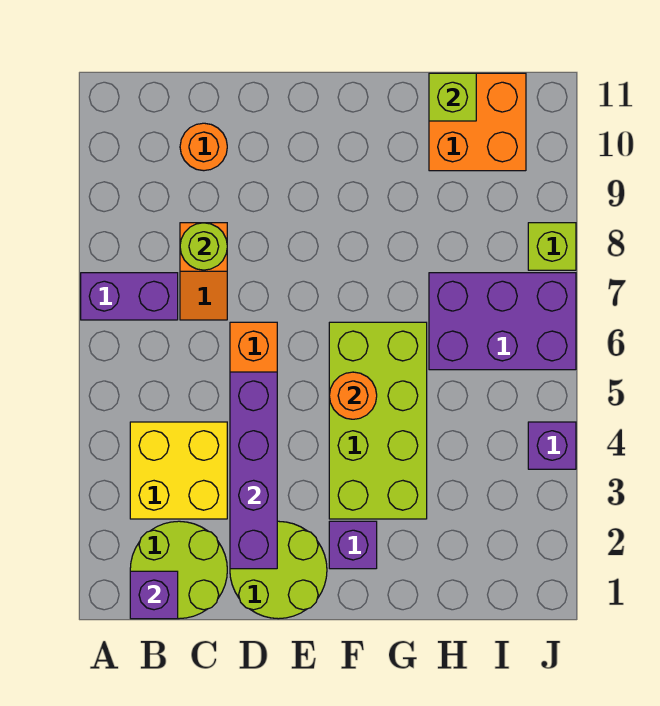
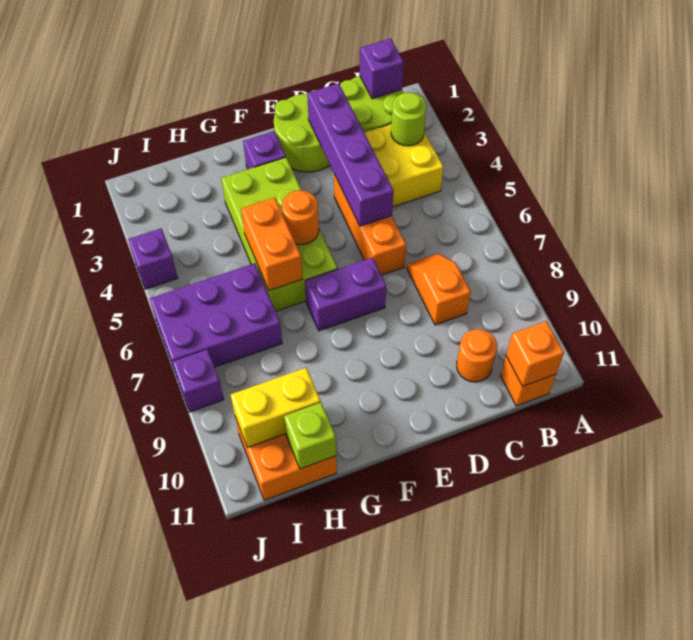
purple 1x2 brick [81,273,178,320] -> purple 1x2 brick moved to [305,258,386,331]
none -> orange 1x1 brick [501,356,556,406]
none -> orange 1x1 brick [506,321,564,387]
lime 1x1 round brick [180,223,227,270] -> lime 1x1 round brick moved to [391,92,427,146]
none -> orange 1x2 brick [241,198,302,291]
none -> yellow 1x2 brick [231,368,321,448]
lime 1x1 brick [528,223,576,270] -> purple 1x1 brick [172,349,224,412]

